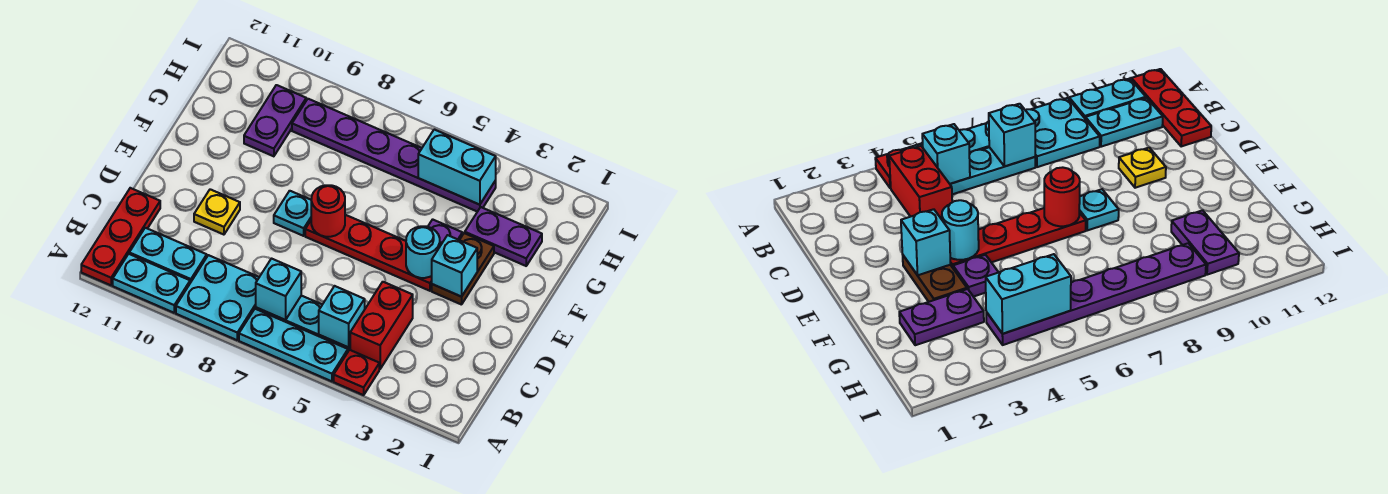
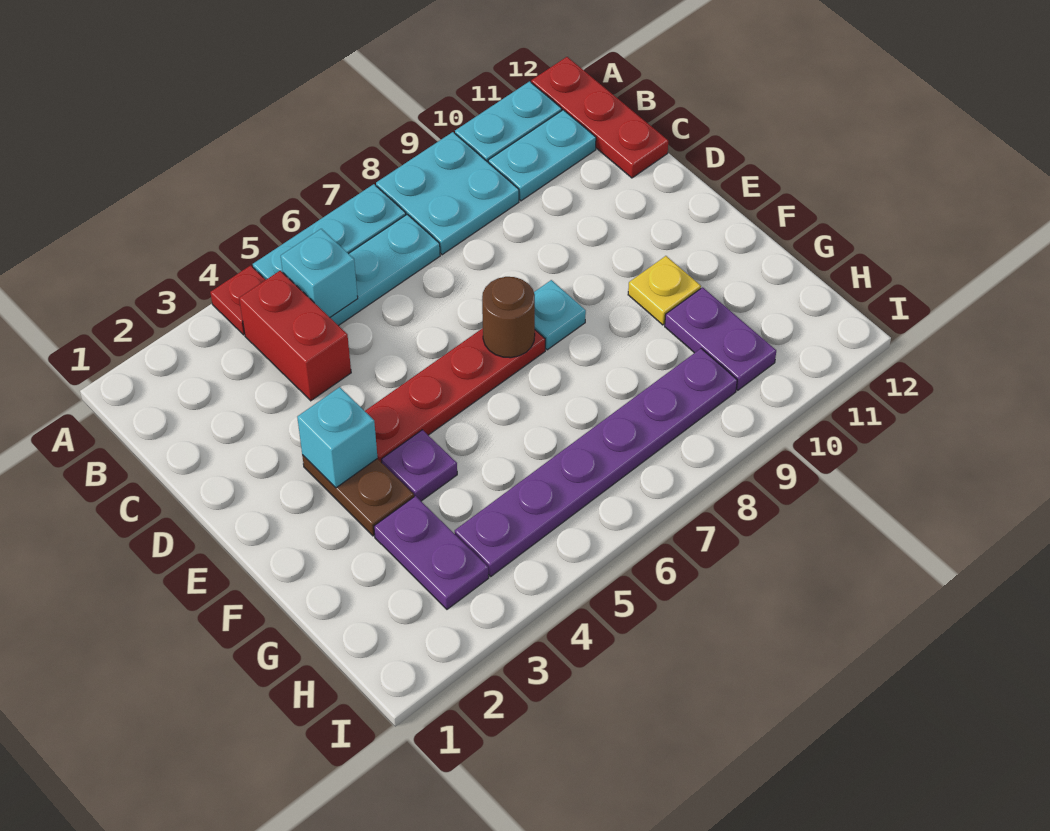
cyan 1x1 brick [256,259,301,320] -> none
yellow 1x1 plate [194,189,240,235] -> yellow 1x1 plate moved to [628,256,701,325]
cyan 1x1 round brick [406,226,440,278] -> none
red 1x1 round brick [311,185,345,237] -> brown 1x1 round brick [482,277,535,358]
purple 1x2 plate [465,207,542,266] -> purple 1x2 plate turned to [374,496,489,609]
cyan 1x2 brick [418,129,496,205] -> none

